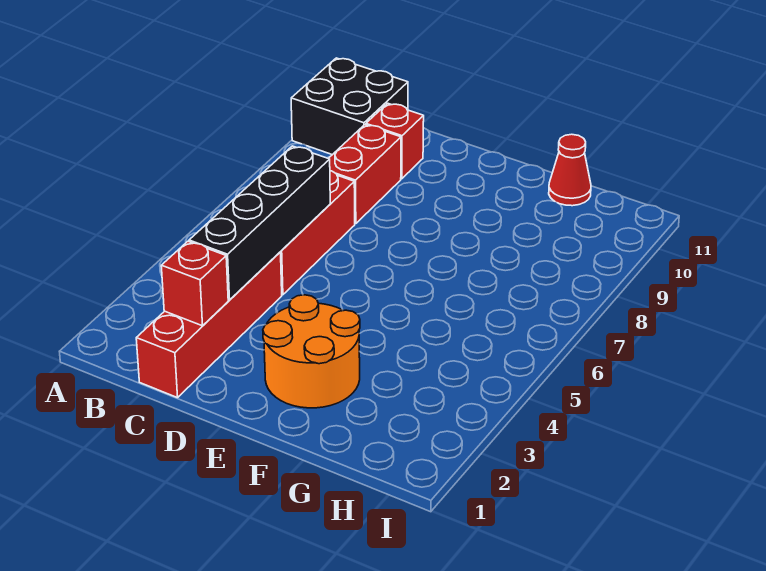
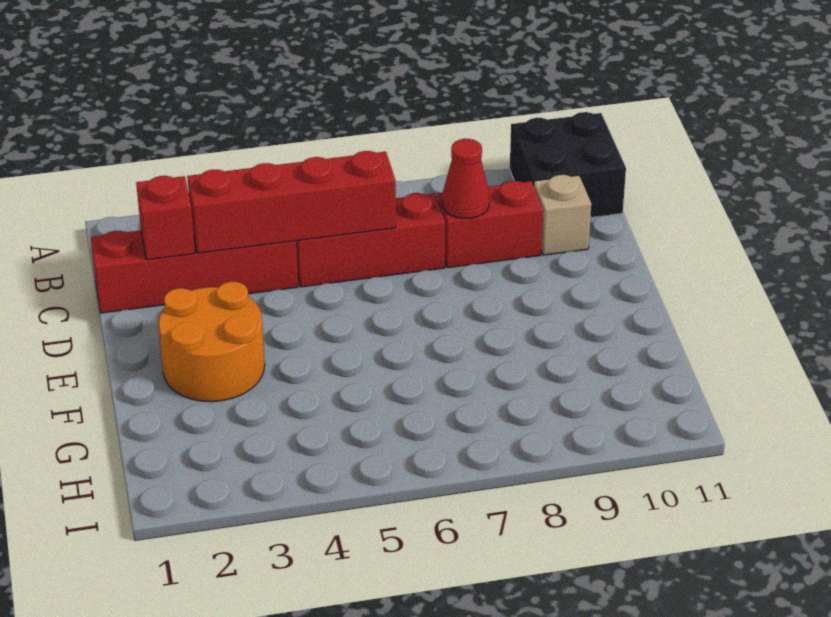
black 1x4 brick [189,146,330,300] -> red 1x4 brick [187,151,396,253]
red 1x1 brick [366,103,424,179] -> tan 1x1 brick [534,175,591,255]
red 1x1 cone [549,134,591,206] -> red 1x1 cone moved to [442,139,490,219]

